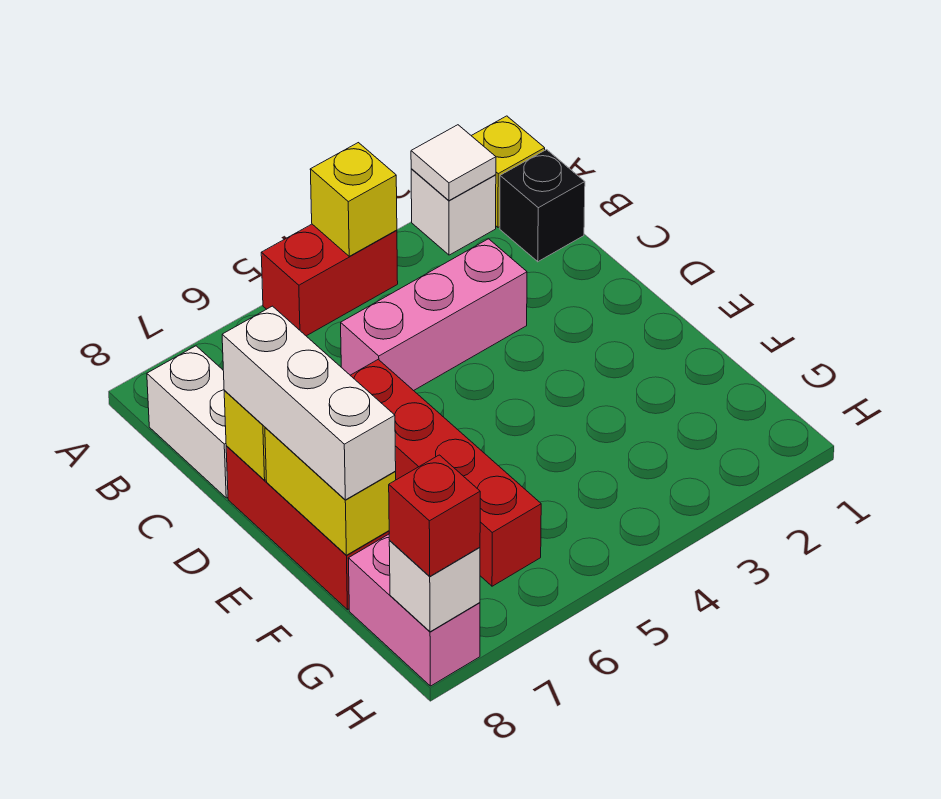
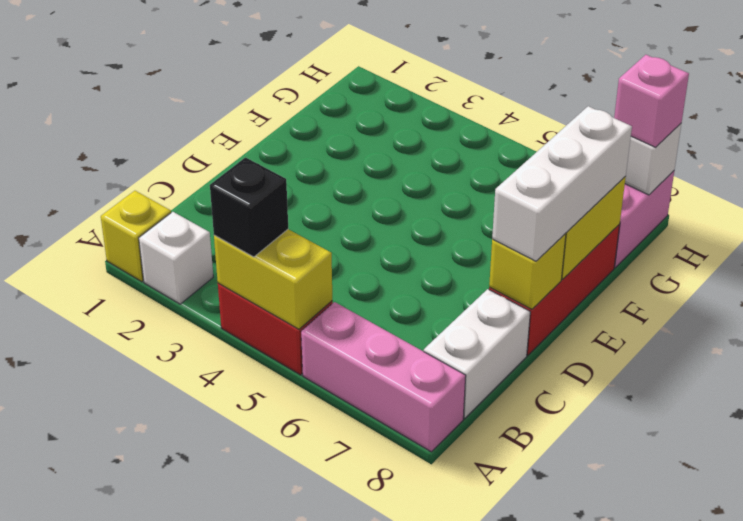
white 1x1 tile [411,125,496,201] -> none
yellow 1x1 brick [310,143,397,256] -> yellow 1x2 brick [214,229,332,329]
black 1x1 brick [500,150,585,262] -> black 1x1 brick moved to [210,158,288,257]
pink 1x3 brick [341,239,527,391] -> pink 1x3 brick moved to [301,302,466,452]
red 1x4 brick [350,359,541,586] -> none
red 1x1 brick [389,455,480,576] -> pink 1x1 brick [614,55,689,147]

